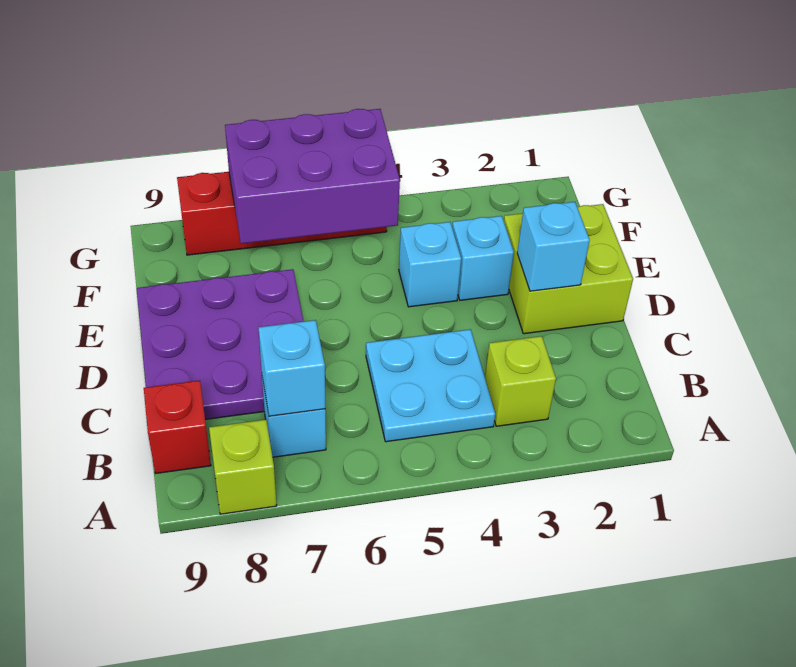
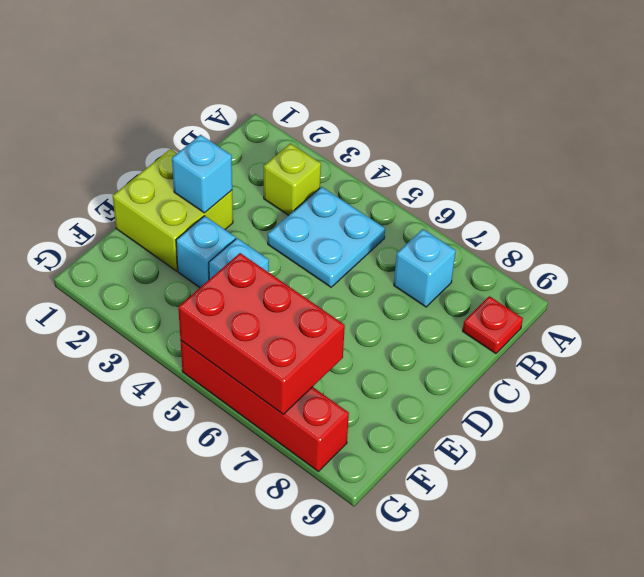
lime 1x1 brick [209,420,277,514] -> none
cyan 1x1 brick [258,320,325,416] -> none
red 1x1 brick [144,380,211,473] -> red 1x1 plate [463,296,523,354]
purple 3x3 plate [137,269,304,419] -> none
purple 2x3 brick [225,109,400,244] -> red 2x3 brick [178,253,345,414]

